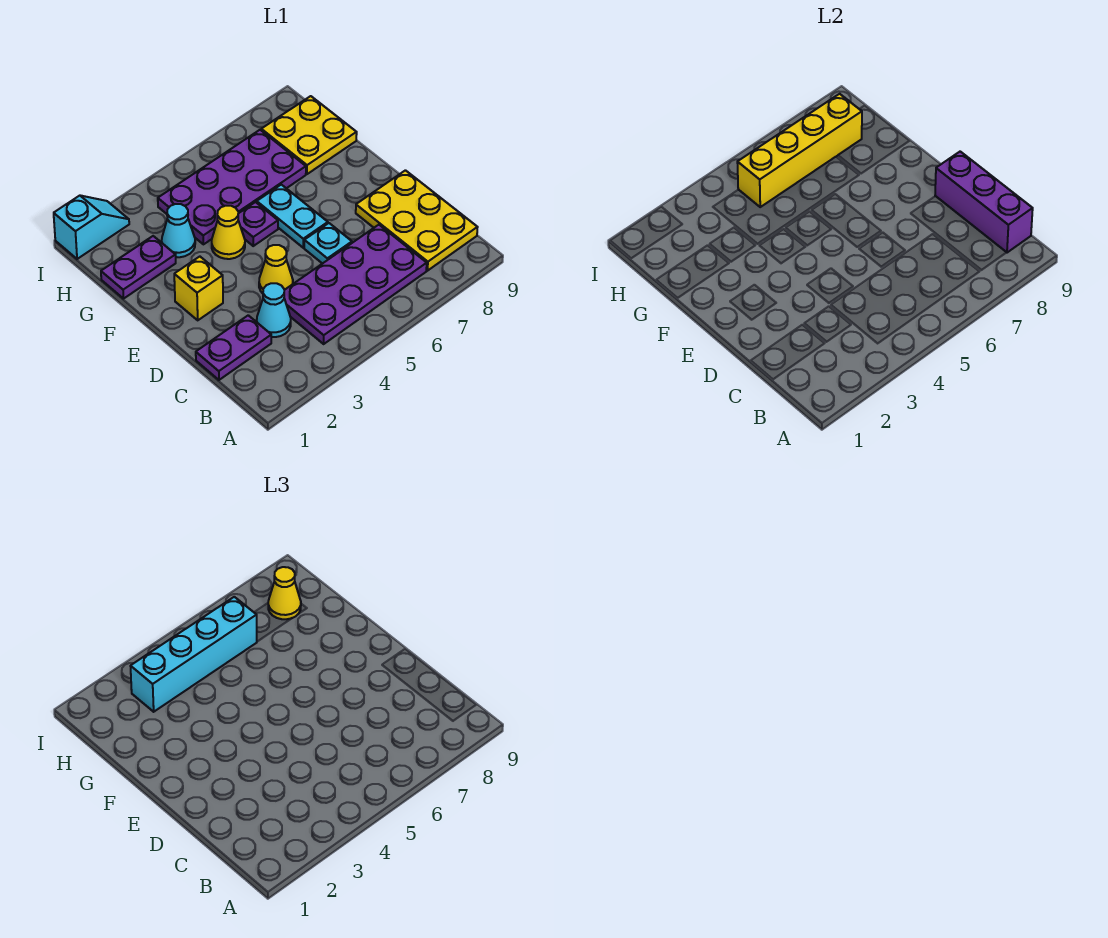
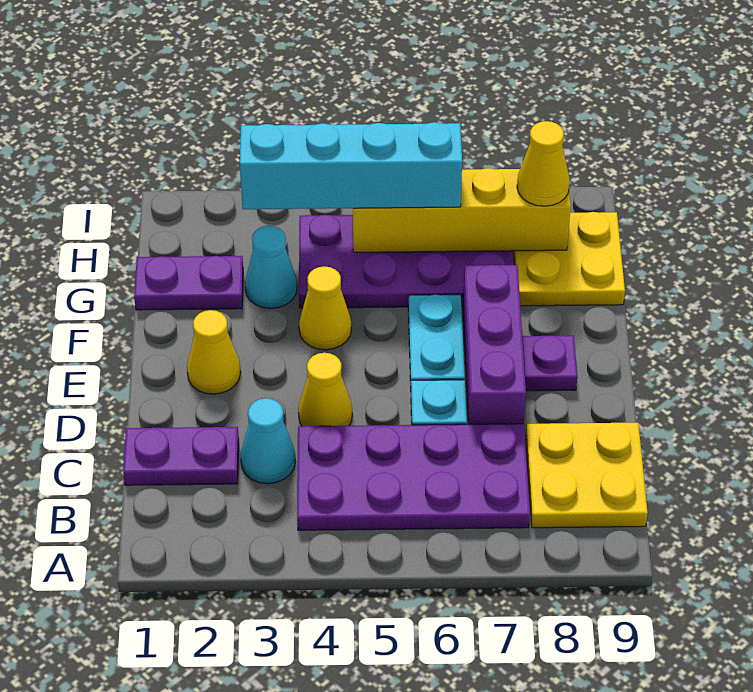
yellow 2x3 plate [356,170,478,271] -> yellow 2x2 plate [526,423,648,528]
purple 1x3 brick [935,152,1033,253] -> purple 1x3 brick moved to [463,265,526,424]
yellow 1x1 brick [174,257,223,320] -> yellow 1x1 cone [187,310,241,394]
purple 1x1 plate [238,202,278,246] -> purple 1x1 plate moved to [522,335,577,391]
cyan 1x2 slope [54,195,129,259] -> none

